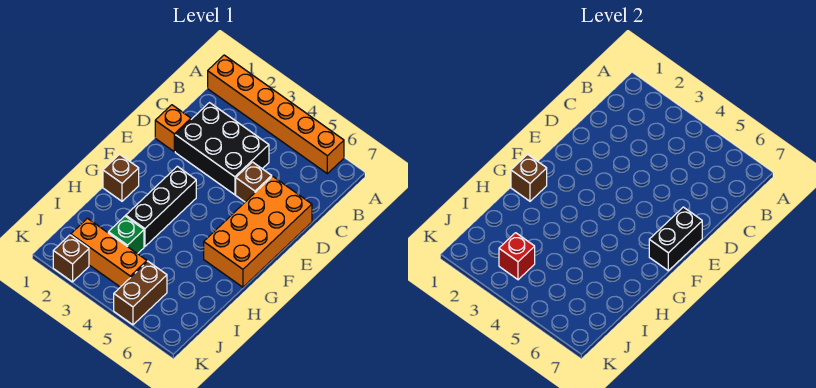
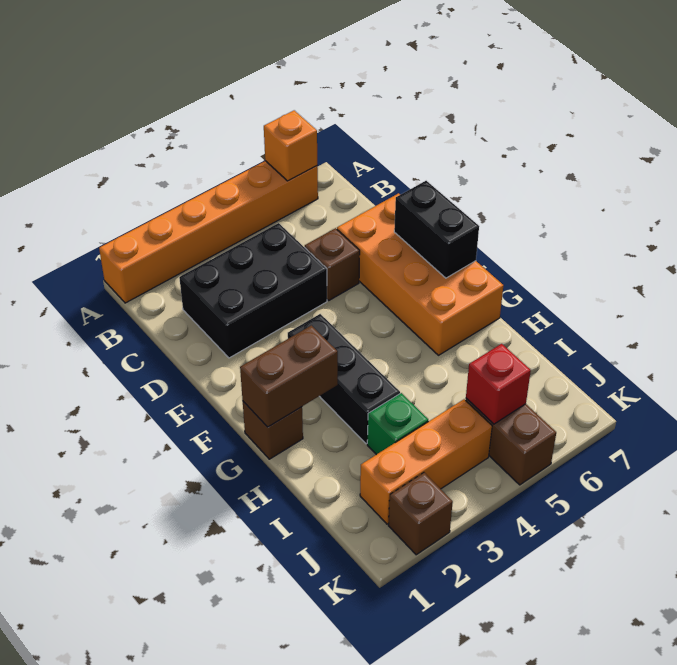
orange 1x1 brick [155,105,191,152] -> orange 1x1 brick moved to [264,110,317,181]
brown 1x1 brick [511,154,547,201] -> brown 1x2 brick [240,325,338,427]
red 1x1 brick [499,233,535,280] -> red 1x1 brick moved to [466,344,531,424]

